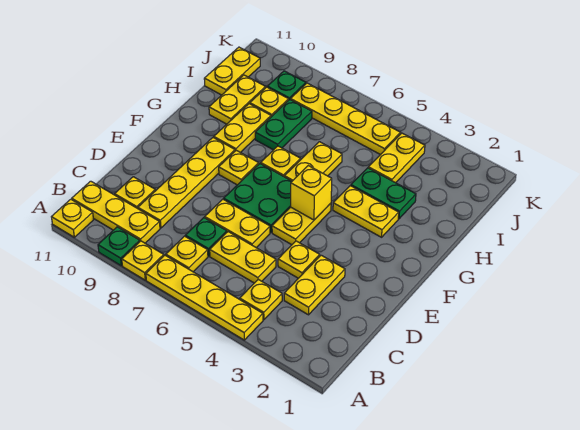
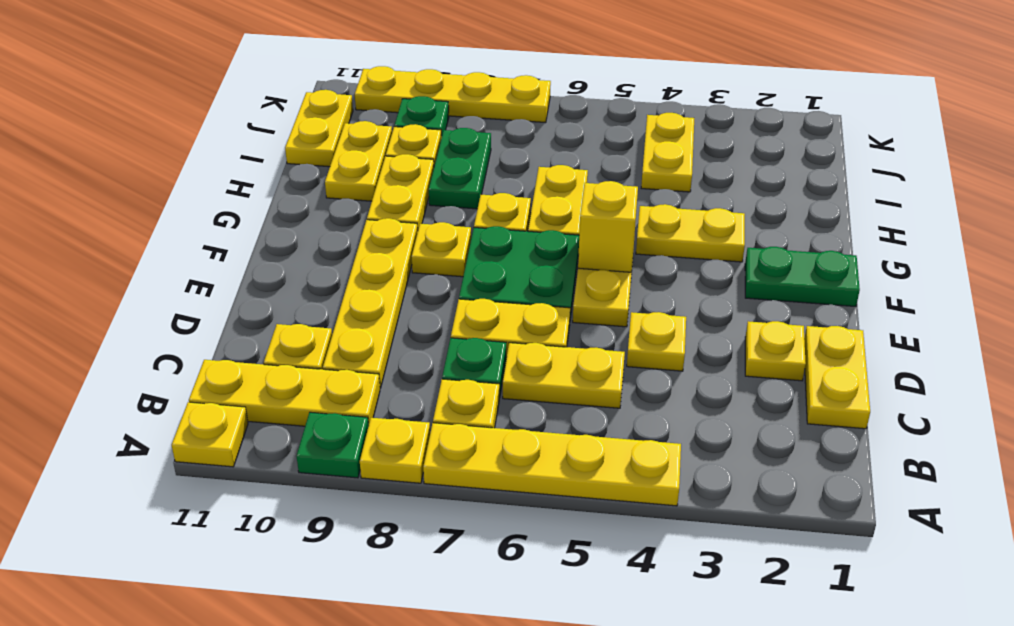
yellow 1x1 plate [240,279,282,320] -> yellow 1x1 plate moved to [745,321,806,381]
yellow 1x2 plate [284,255,345,315] -> yellow 1x2 plate moved to [804,326,870,429]
green 1x2 plate [351,168,416,219] -> green 1x2 plate moved to [745,247,860,307]
yellow 1x4 plate [291,83,401,155] -> yellow 1x4 plate moved to [355,66,551,123]

